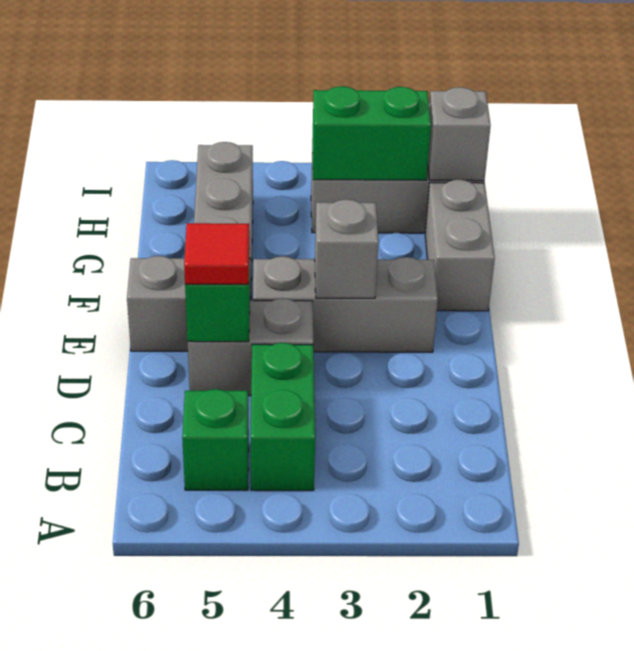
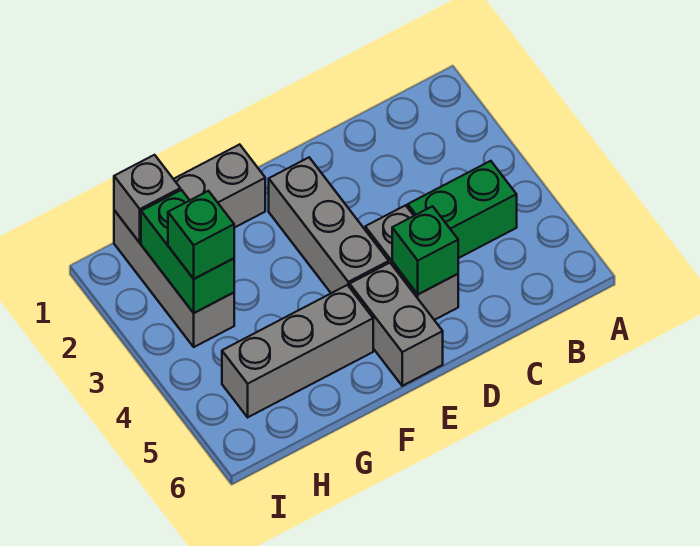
green 1x1 brick [182,389,249,490] -> green 1x1 brick moved to [168,191,234,279]
red 1x1 tile [184,223,249,284] -> none
grey 1x1 brick [315,199,379,298] -> none

